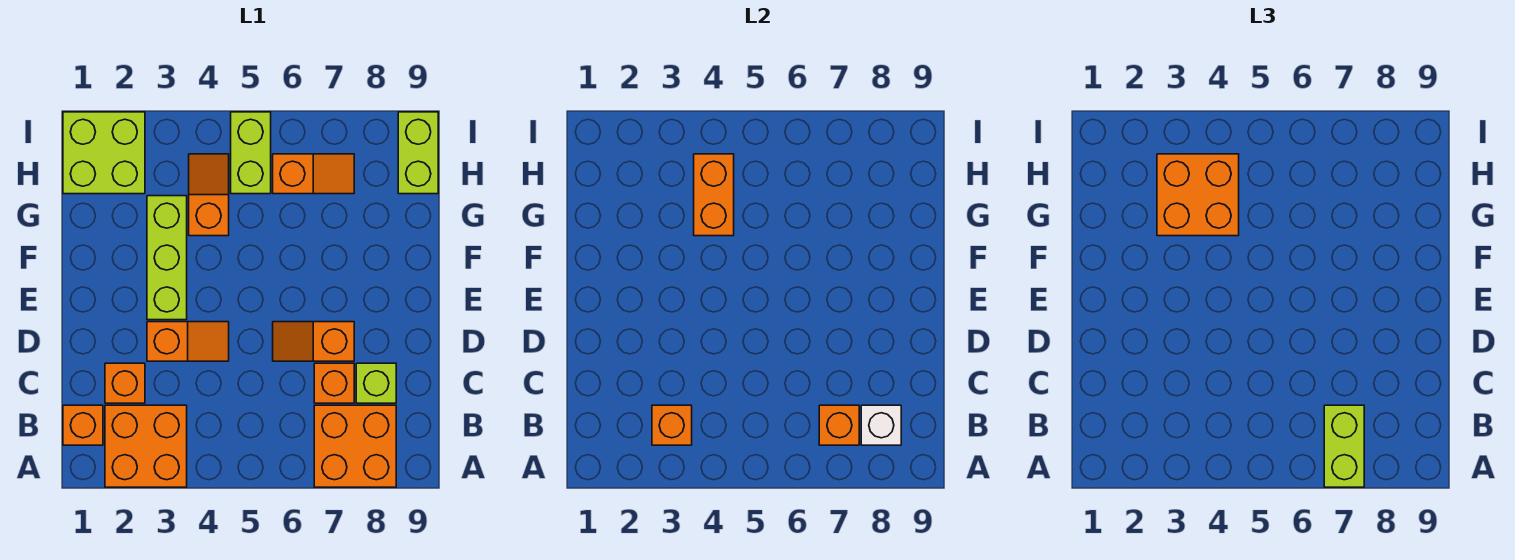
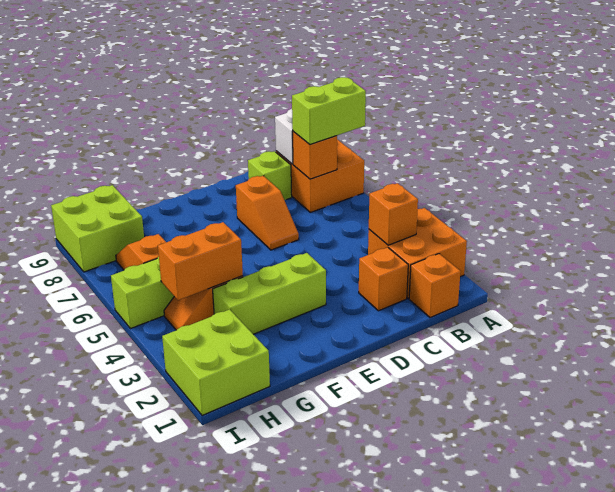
orange 1x1 brick [314,363,354,403] -> none
orange 1x2 slope [147,322,229,361] -> none
orange 2x2 brick [1157,154,1239,236] -> none
lime 1x2 brick [398,112,438,194] -> lime 2x2 brick [51,185,144,272]

